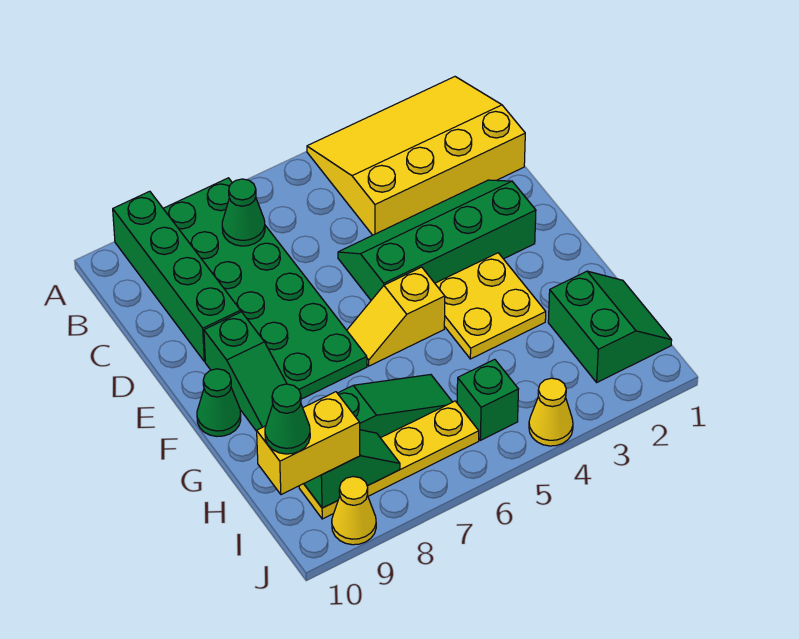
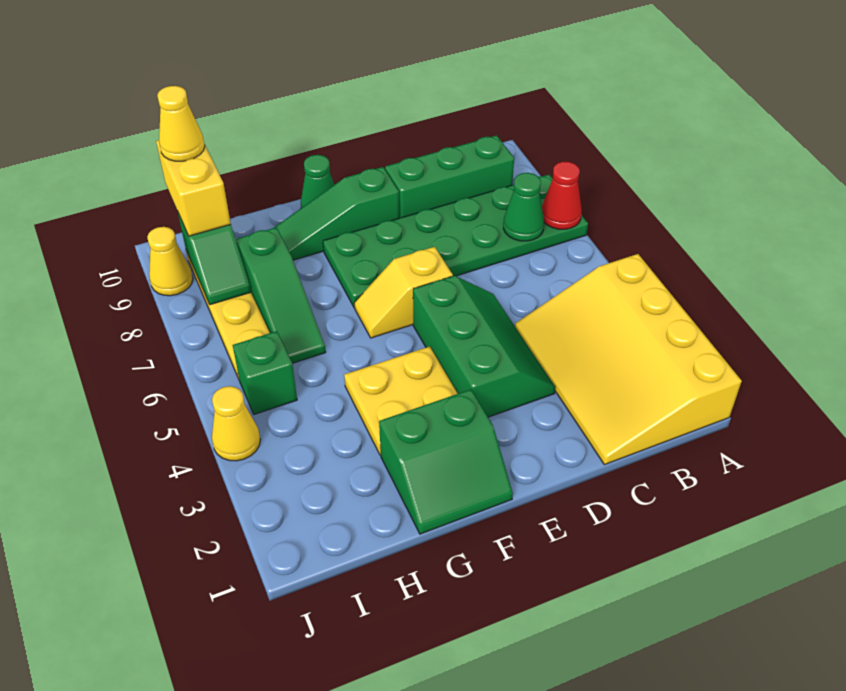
yellow 3x4 slope [307,77,525,235] -> yellow 3x4 slope turned to [515,254,742,465]
none -> red 1x1 cone [542,162,582,229]
green 1x4 brick [113,191,241,361] -> green 1x3 brick [385,135,514,218]
green 2x4 slope [338,180,536,300] -> green 2x3 slope [413,276,555,417]
yellow 1x2 slope [347,267,445,366] -> yellow 1x2 slope turned to [354,247,453,338]
green 2x2 slope [548,271,672,382] -> green 2x2 slope moved to [379,389,513,534]
green 1x1 cone [265,384,310,454] -> yellow 1x1 cone [157,86,205,161]

